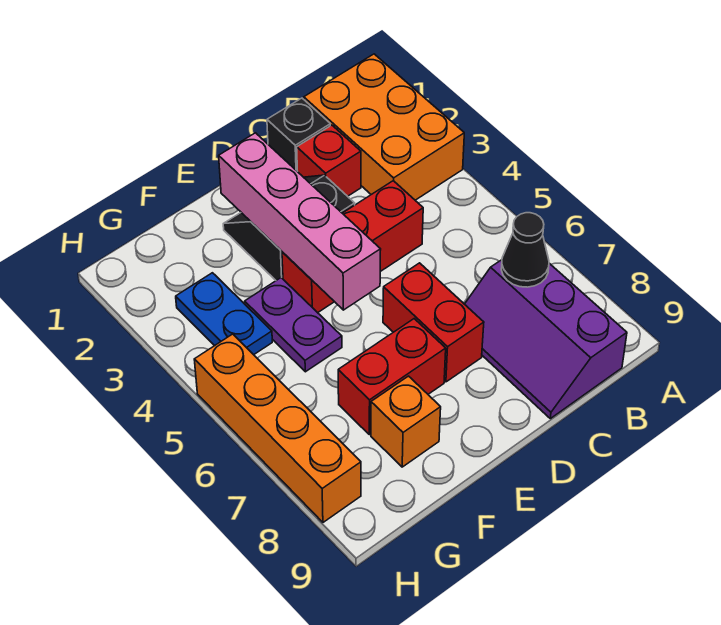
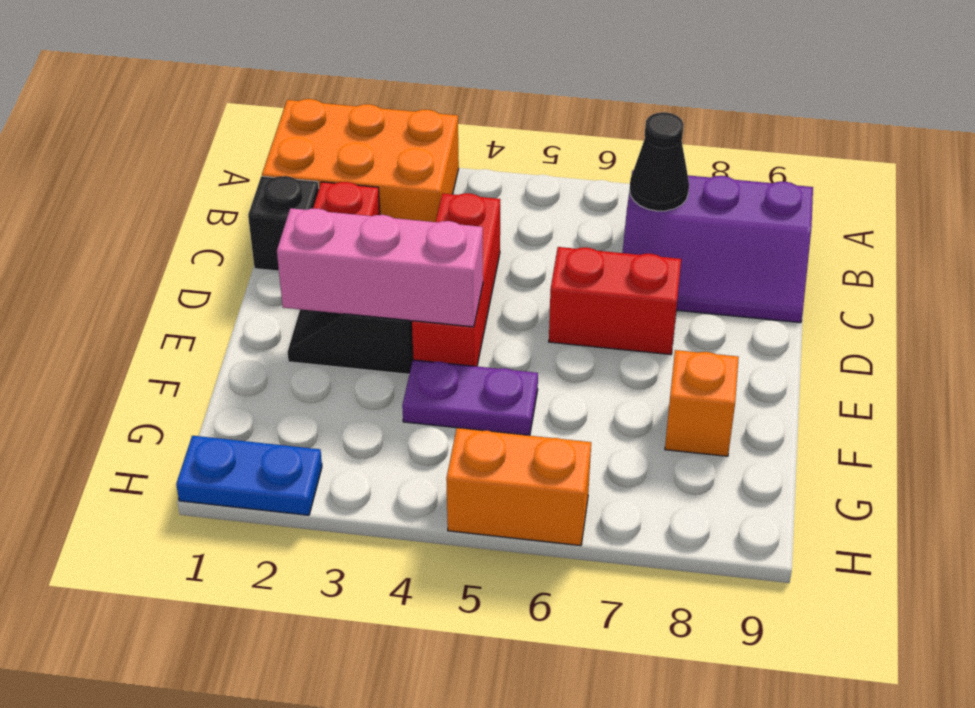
pink 1x4 brick [219,133,381,310] -> pink 1x3 brick [277,208,483,327]
red 1x2 brick [338,319,446,435] -> none
blue 1x2 plate [176,273,272,355] -> blue 1x2 plate moved to [176,436,322,515]
orange 1x4 brick [194,334,361,522] -> orange 1x2 brick [446,428,591,546]

